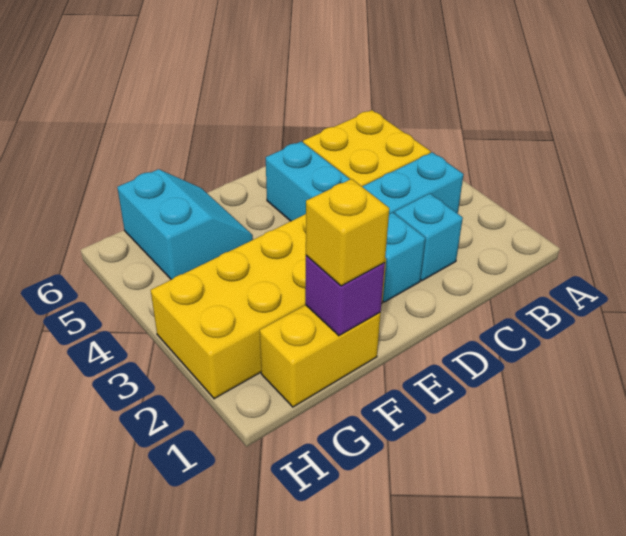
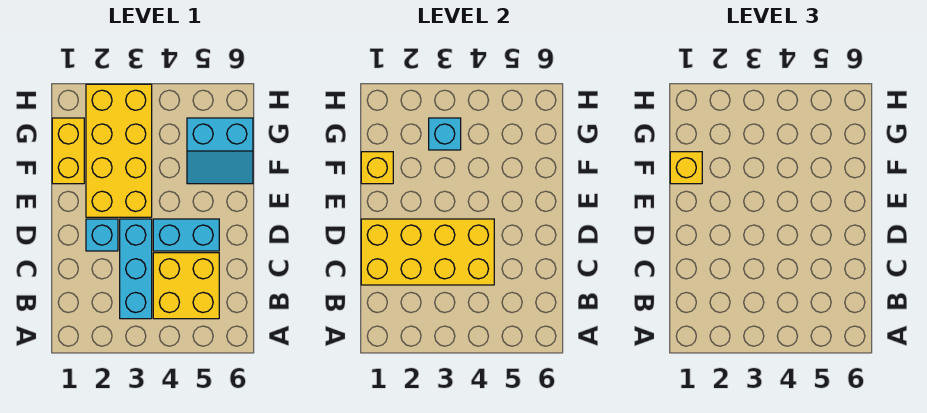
none -> yellow 2x4 brick [361,219,494,285]
cyan 1x1 brick [394,193,463,281] -> cyan 1x1 brick moved to [429,118,461,150]
purple 1x1 brick [305,256,385,336] -> yellow 1x1 brick [361,152,393,184]

